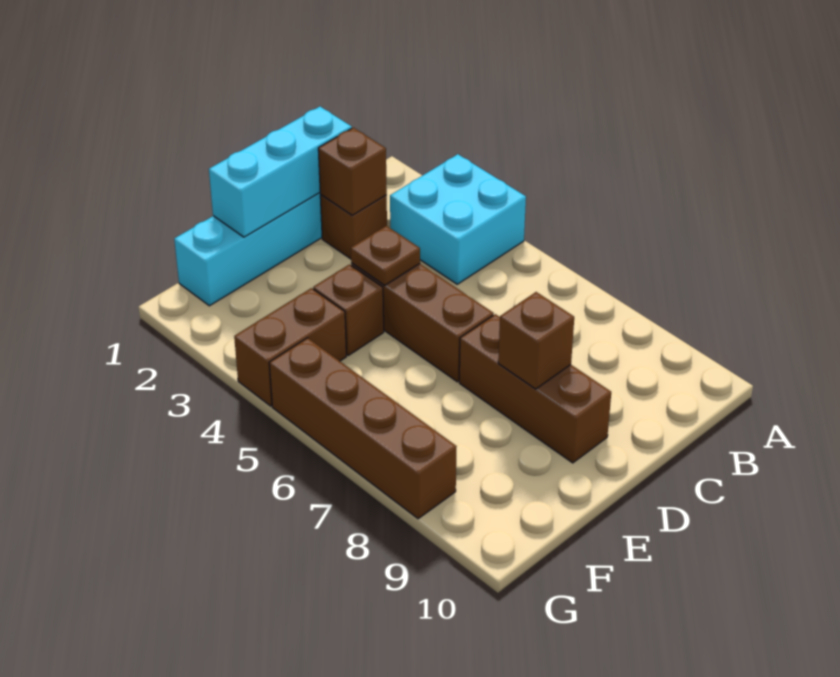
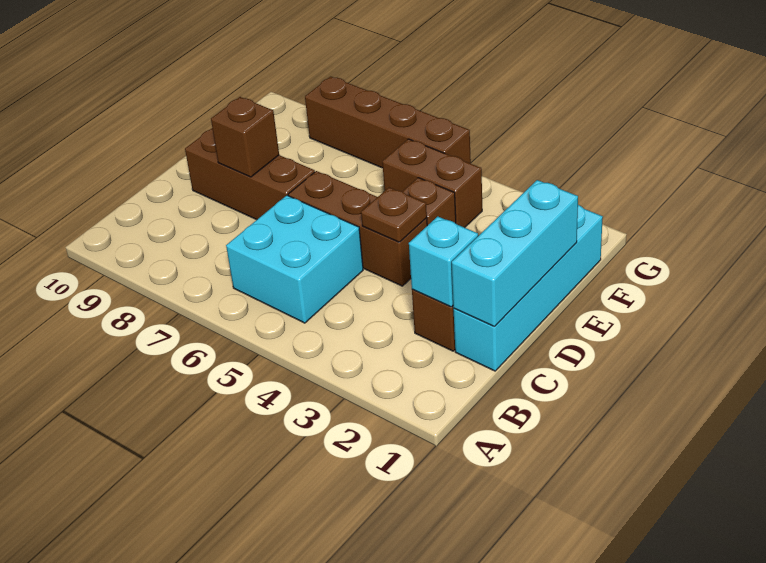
cyan 2x2 brick [390,154,526,284] -> cyan 2x2 brick moved to [226,195,363,323]
brown 1x1 brick [318,128,387,215] -> cyan 1x1 brick [409,216,478,307]
brown 1x2 brick [234,288,346,406] -> brown 1x2 brick turned to [382,139,482,228]

